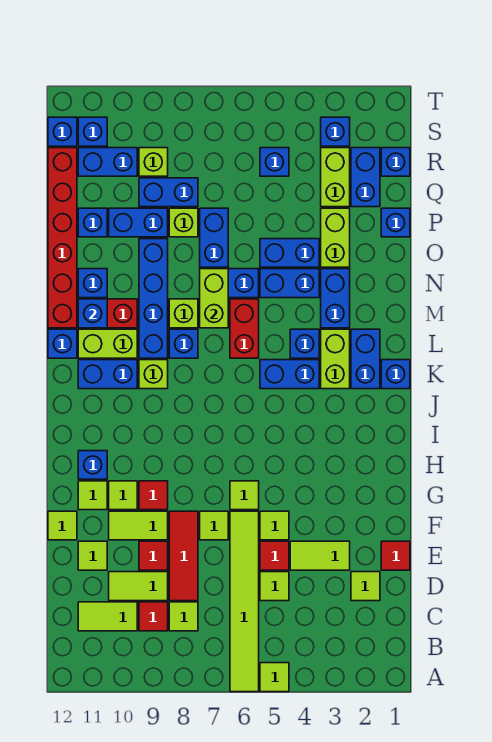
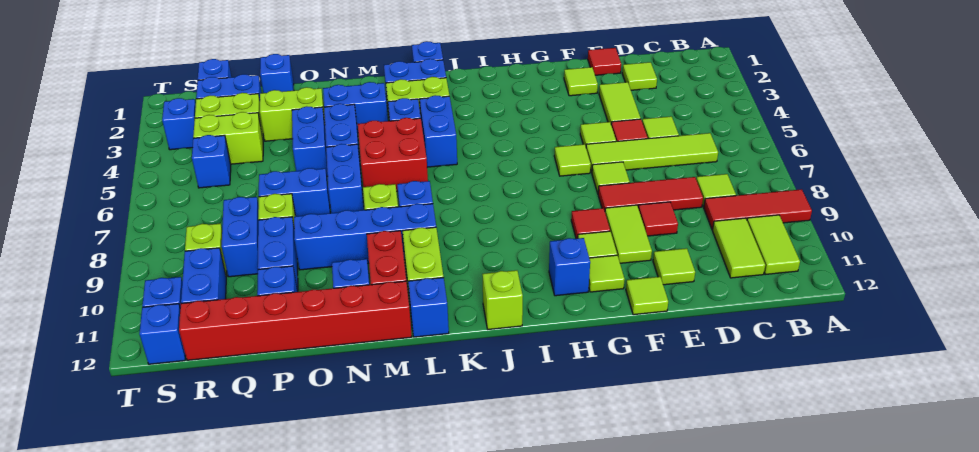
lime 1x1 tile [260,663,289,692] -> lime 1x1 tile moved to [564,67,598,96]
lime 1x6 tile [230,511,259,692] -> lime 1x4 tile [586,133,718,172]
red 1x1 tile [139,602,168,631] -> red 1x3 tile [704,189,812,230]
lime 1x2 tile [109,572,168,601] -> lime 1x2 tile moved to [747,215,800,275]
lime 1x1 brick [139,360,168,389] -> lime 1x1 brick moved to [482,270,523,329]
blue 1x2 brick [78,360,137,389] -> none
red 1x2 brick [230,299,259,358] -> red 2x2 brick [358,118,428,191]
lime 1x2 brick [200,269,228,328] -> lime 1x2 brick moved to [193,112,263,164]
blue 1x1 brick [78,299,107,328] -> none

